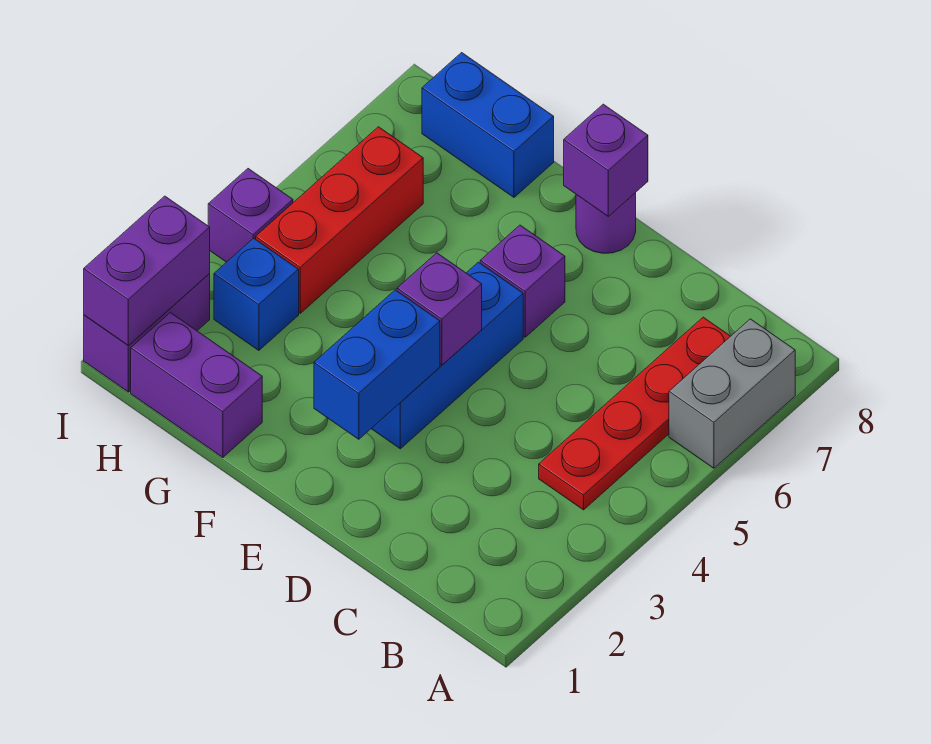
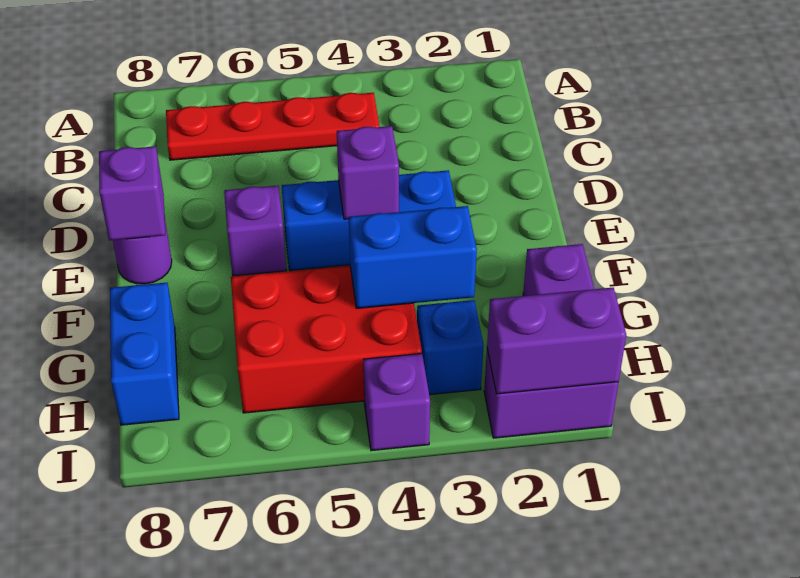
grey 1x2 brick [669,319,795,468] -> none
blue 1x2 brick [314,290,440,439] -> blue 1x2 brick moved to [349,206,477,308]
red 1x3 brick [256,127,423,313] -> red 2x3 brick [231,266,422,413]

